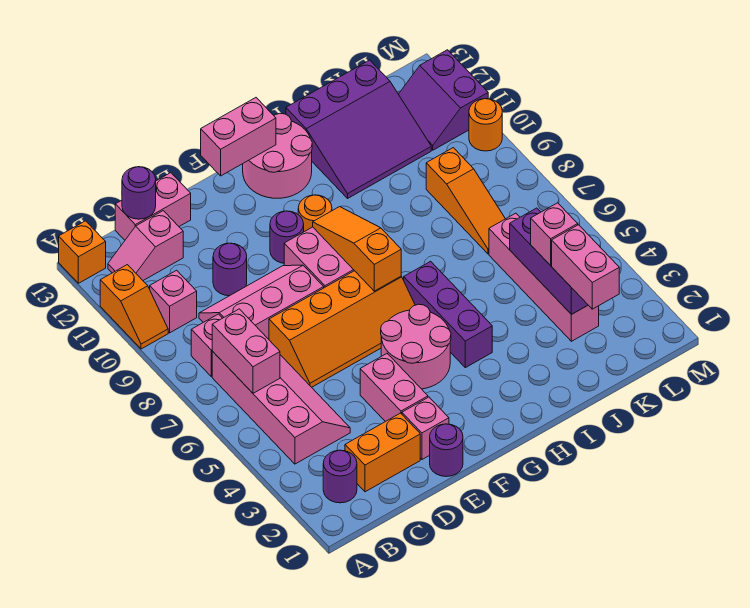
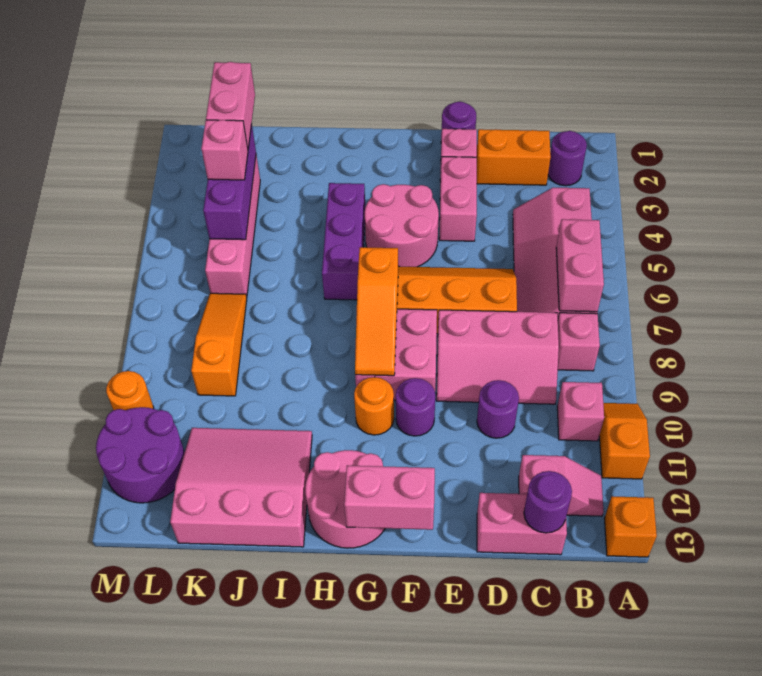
purple 3x3 slope [286,60,431,198] -> pink 3x3 slope [170,428,312,547]
purple 2x2 slope [399,50,488,150] -> purple 2x2 round brick [96,407,185,503]

